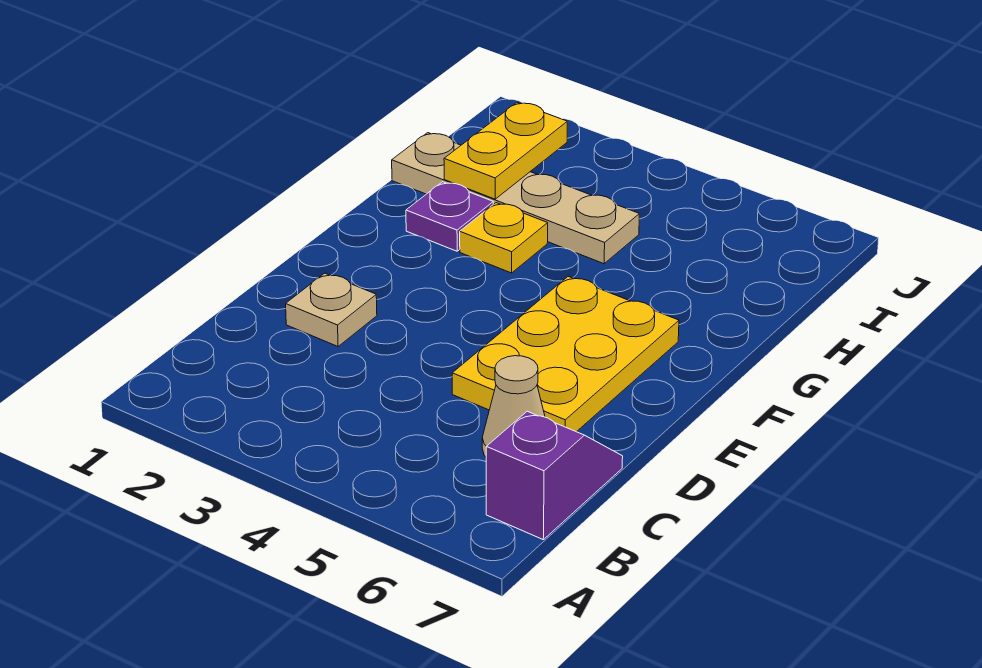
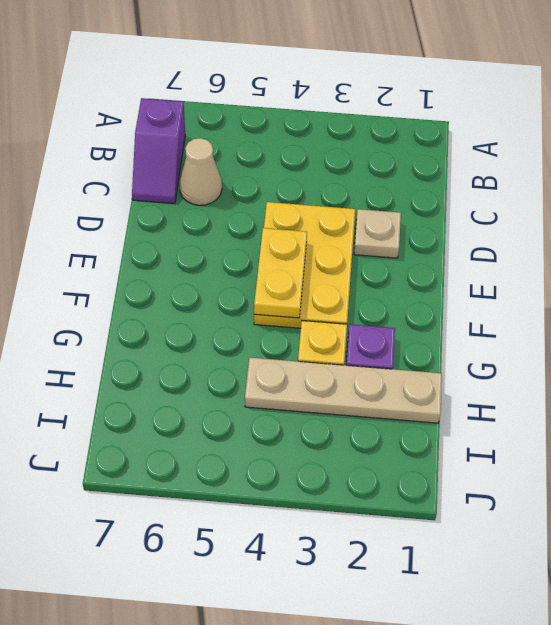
yellow 2x3 plate [452,277,679,432] -> yellow 2x3 plate moved to [254,202,355,328]
yellow 1x2 plate [444,103,567,199] -> yellow 1x2 plate moved to [254,228,307,318]

